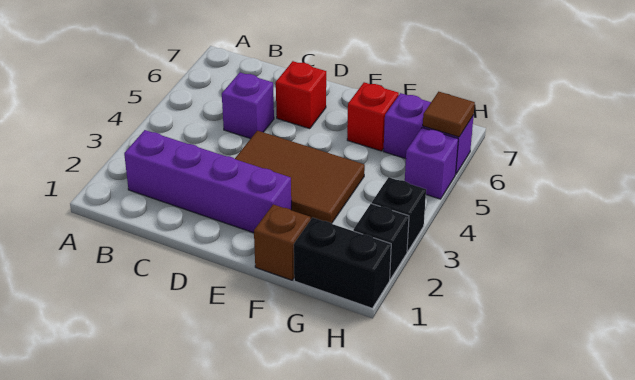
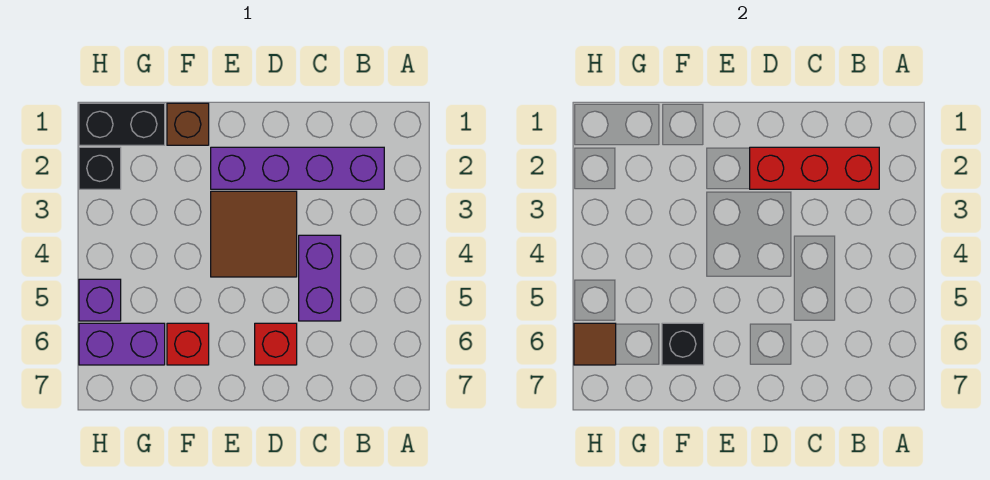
none -> red 1x3 brick [750,147,879,189]
purple 1x1 brick [222,72,274,139] -> purple 1x2 brick [299,235,341,321]
brown 2x3 tile [235,131,365,224] -> brown 2x2 tile [211,191,297,277]
black 1x1 brick [372,177,426,252] -> black 1x1 brick moved to [662,323,704,365]

